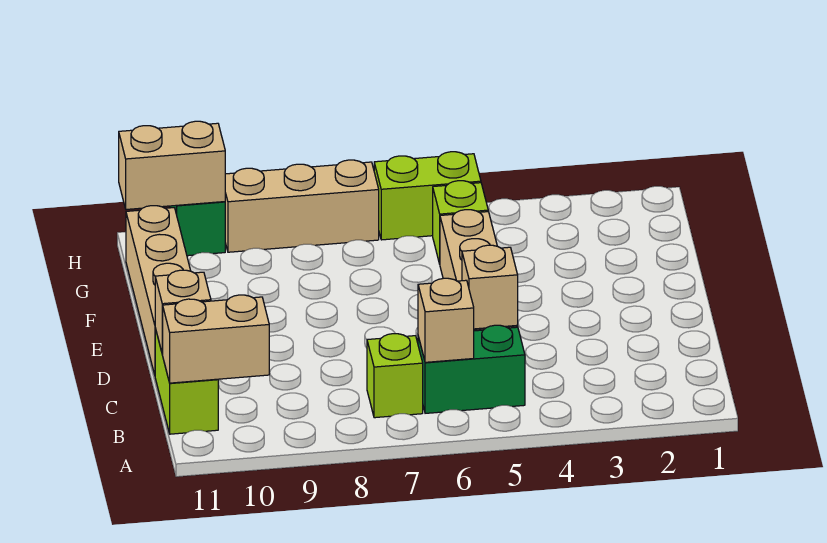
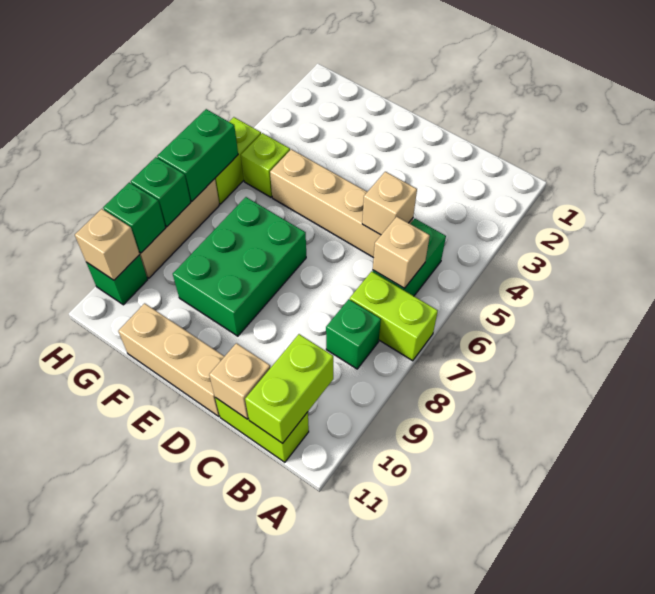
lime 1x1 brick [367,334,423,418] -> lime 1x2 brick [350,271,438,361]
none -> green 1x1 brick [326,299,381,369]
tan 1x2 brick [163,295,269,383] -> lime 1x2 brick [245,334,333,443]
tan 1x4 brick [126,206,191,375] -> tan 1x3 brick [118,303,225,416]
none -> green 2x3 brick [173,197,306,336]
none -> green 1x2 brick [157,109,238,201]
none -> green 1x1 brick [131,157,191,227]
none -> green 1x1 brick [103,182,166,253]
tan 1x2 brick [119,121,225,209] -> tan 1x1 brick [75,209,140,280]

